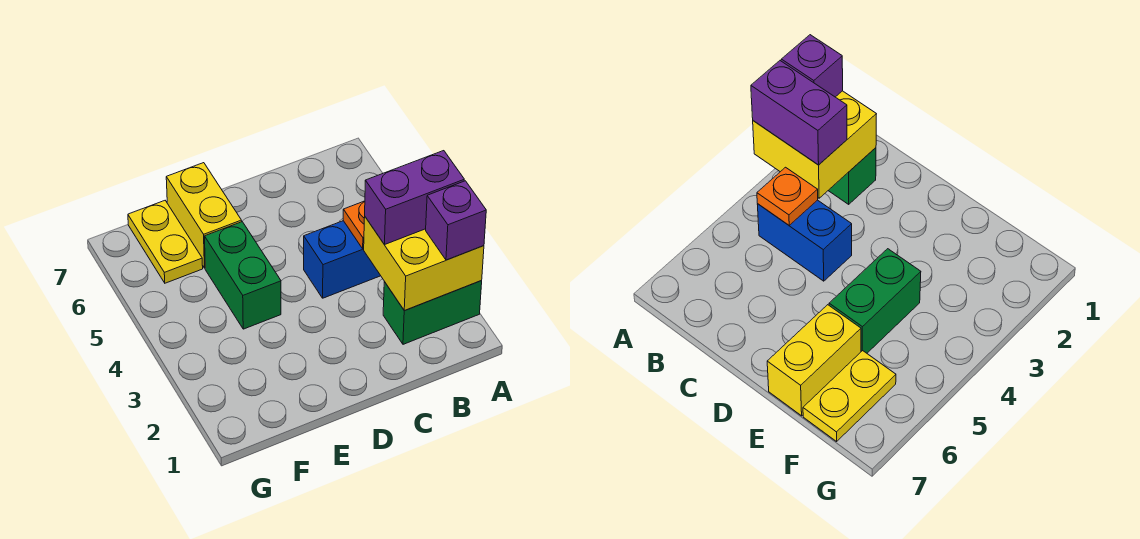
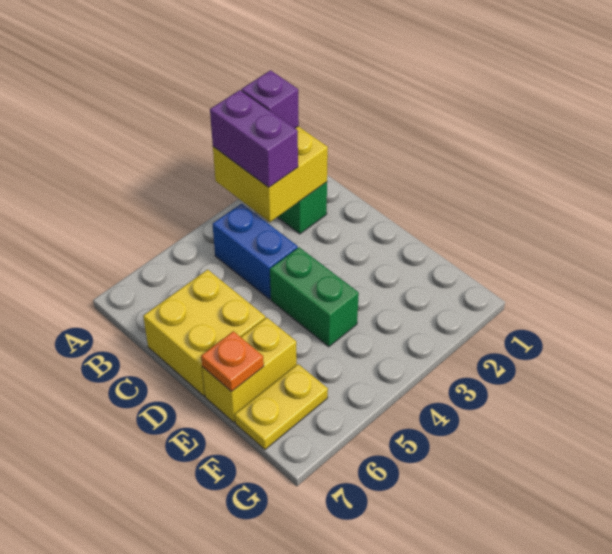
orange 1x1 plate [343,201,365,249] -> orange 1x1 plate moved to [201,331,264,392]
none -> yellow 2x2 brick [143,270,265,396]
green 1x2 brick [205,222,281,329] -> green 1x2 brick turned to [270,247,359,347]

